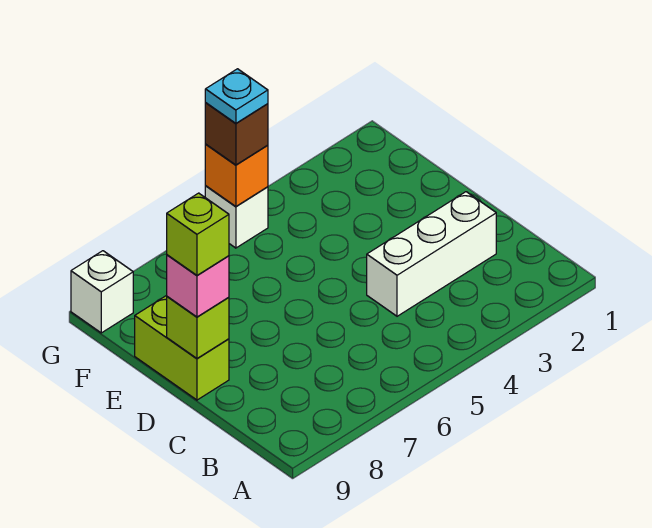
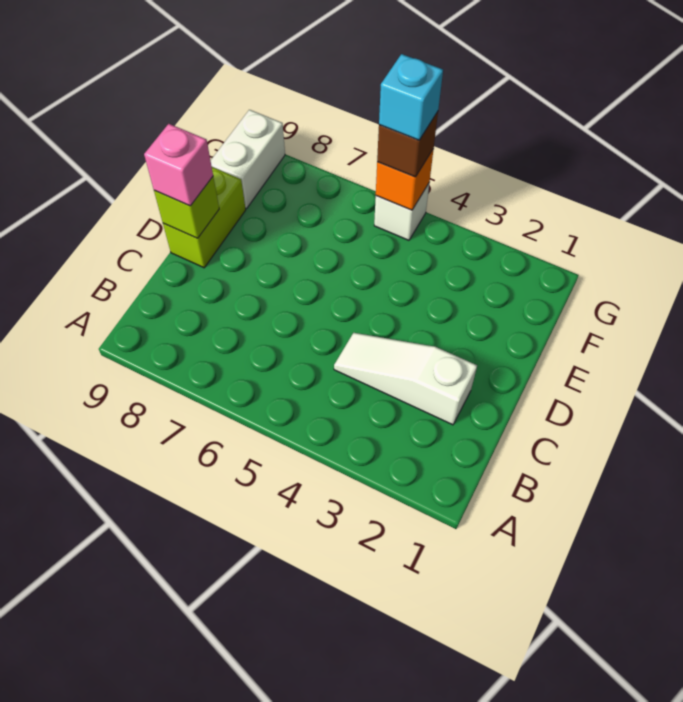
white 1x3 brick [367,192,496,316] -> white 1x3 slope [334,333,477,425]
lime 1x1 brick [167,193,229,275] -> none
cyan 1x1 plate [205,69,268,123] -> cyan 1x1 brick [379,54,443,140]
white 1x1 brick [71,251,133,333] -> white 1x2 brick [211,110,285,209]

